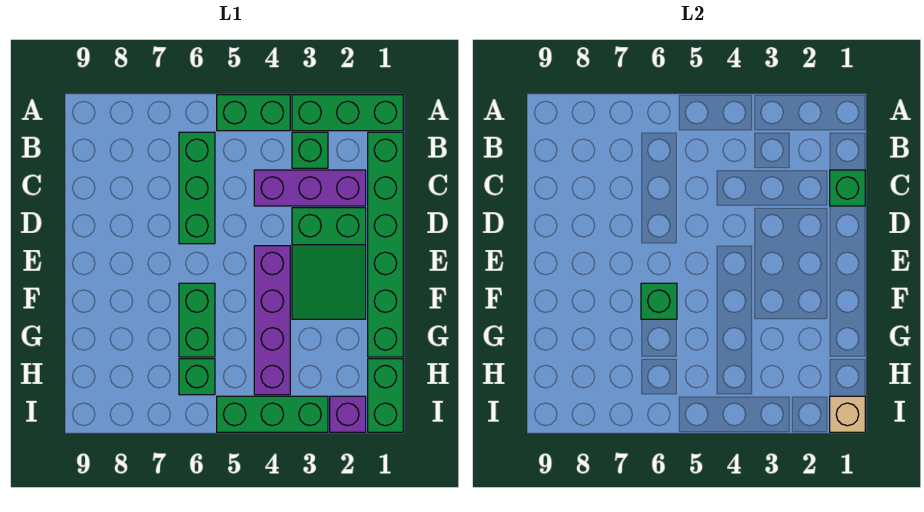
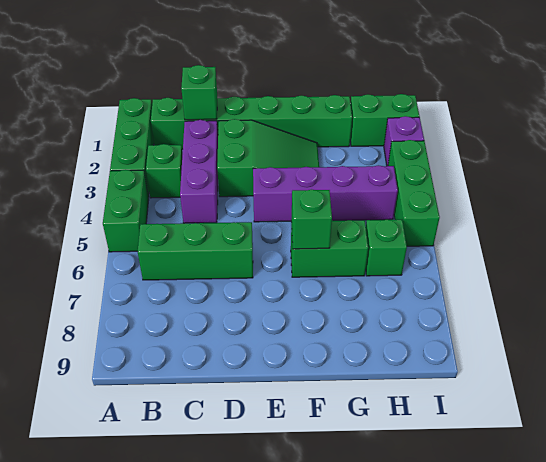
tan 1x1 brick [830,396,865,432] -> none

